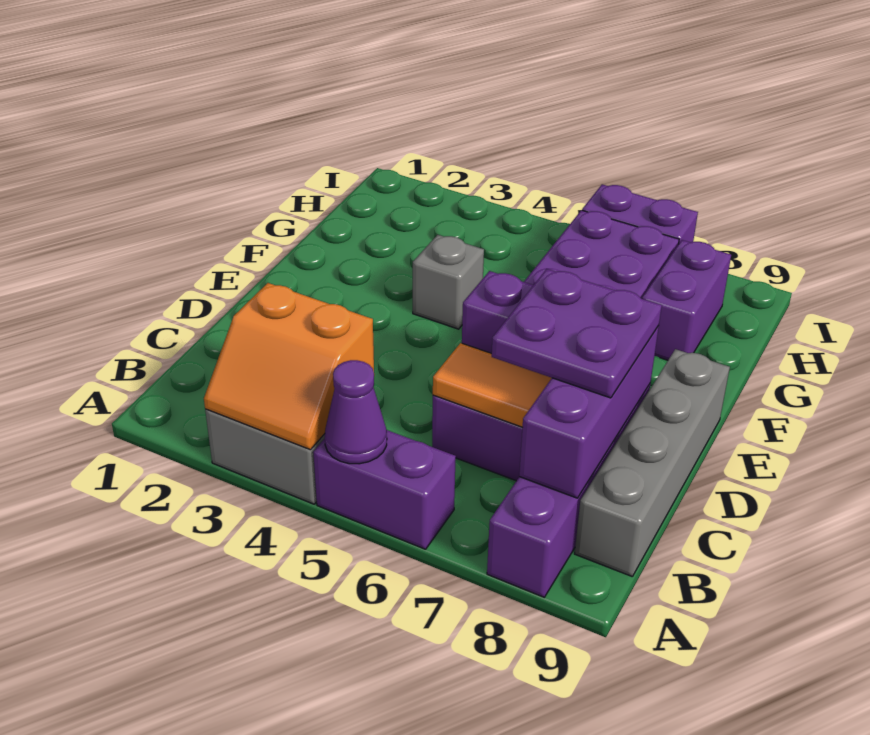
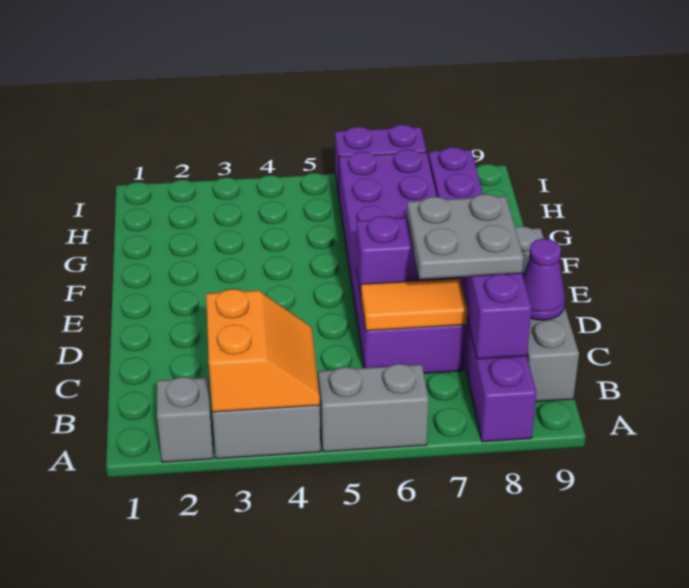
orange 2x2 slope [204,283,374,450] -> orange 2x2 slope turned to [206,289,320,412]
purple 1x2 brick [313,430,456,549] -> grey 1x2 brick [318,364,429,452]
purple 1x1 cone [324,360,387,464] -> purple 1x1 cone moved to [523,239,565,320]
purple 2x2 plate [492,269,662,398] -> grey 2x2 plate [407,194,524,279]
grey 1x1 brick [413,235,484,329] -> grey 1x1 brick moved to [157,377,213,462]

